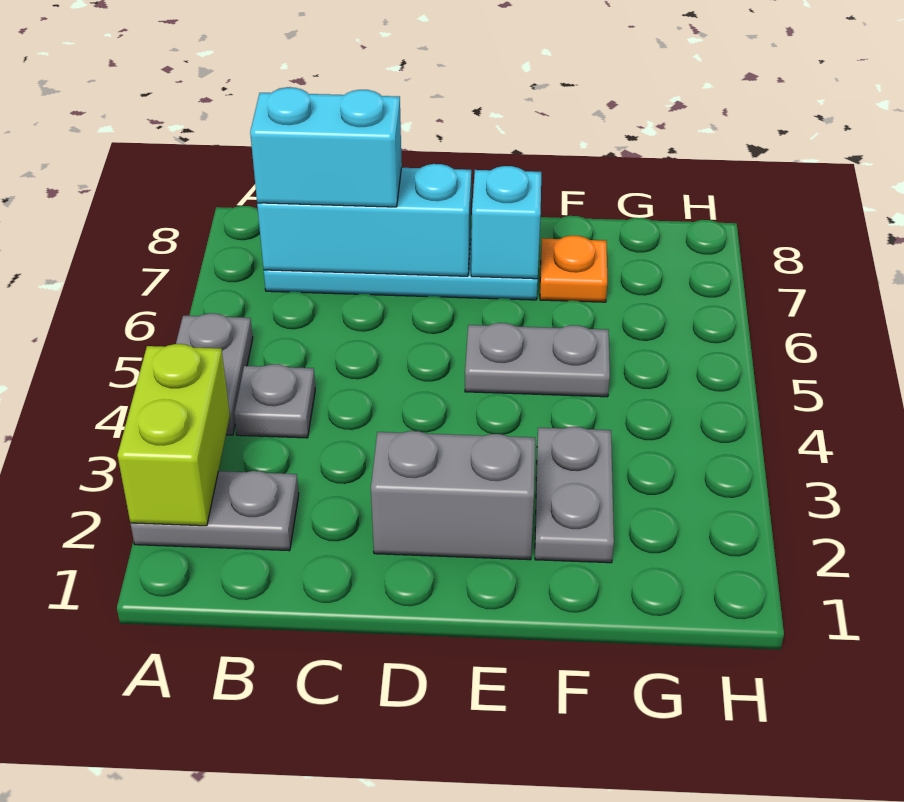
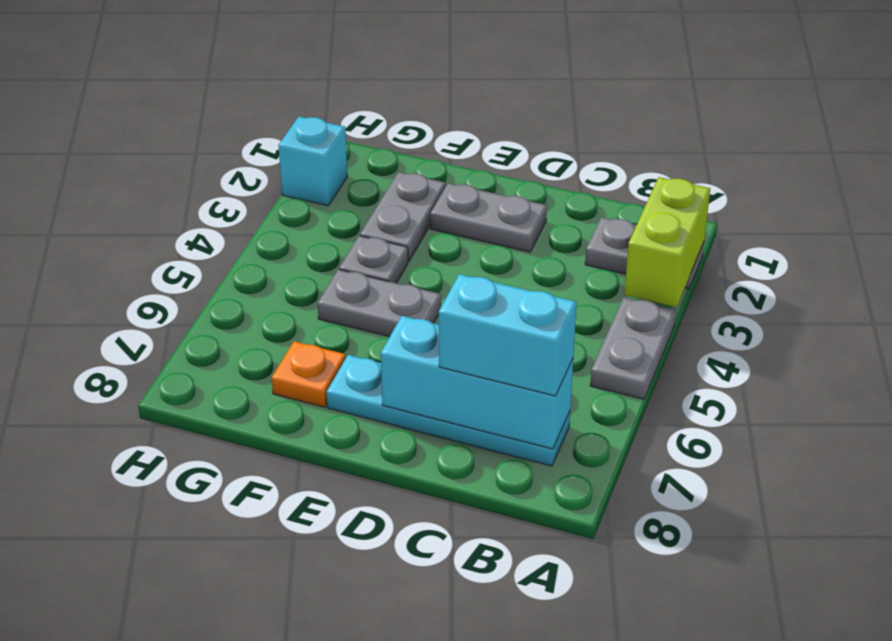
grey 1x1 plate [234,364,315,438] -> grey 1x1 plate moved to [339,236,408,283]
grey 1x2 brick [371,431,535,560] -> grey 1x2 plate [430,183,547,252]
cyan 1x1 brick [471,166,541,279] -> cyan 1x1 brick moved to [278,117,348,206]

